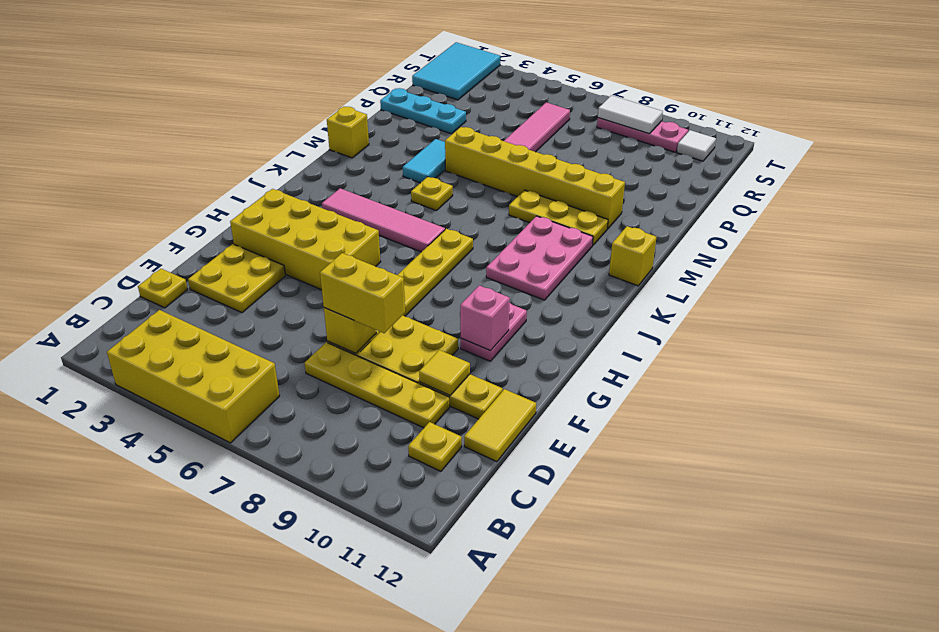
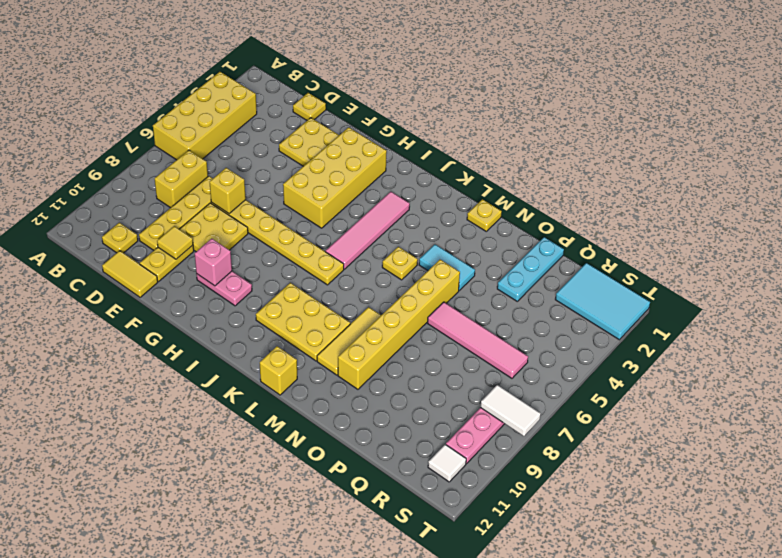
yellow 1x2 brick [320,253,405,333] -> yellow 1x2 brick moved to [155,150,208,208]
pink 2x3 plate [486,216,593,300] -> yellow 2x3 plate [256,283,350,361]
yellow 1x1 brick [327,107,369,158] -> yellow 1x1 plate [467,199,502,231]
yellow 1x3 plate [509,190,608,246] -> yellow 1x3 tile [317,307,381,375]
white 1x2 tile [598,95,663,134] -> white 1x2 tile turned to [480,385,541,436]

